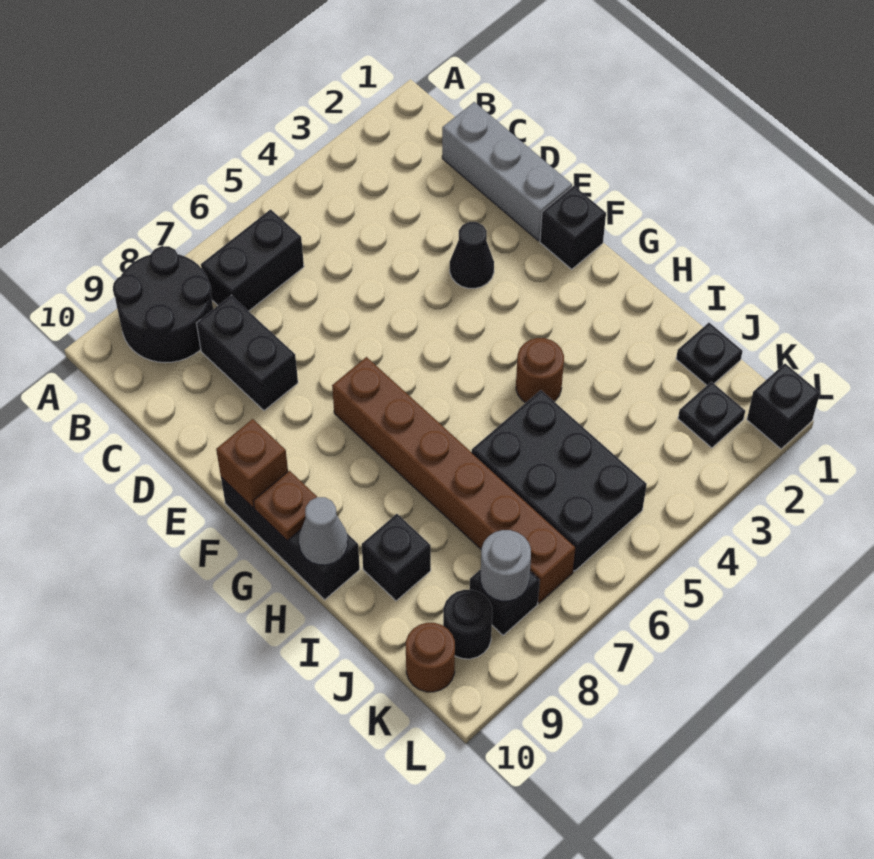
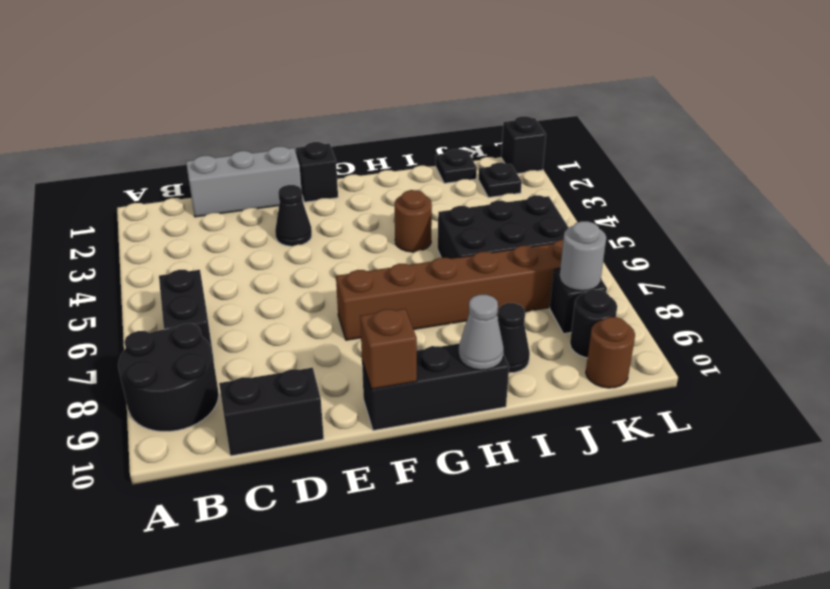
black 1x2 brick [197,295,298,411] -> black 1x2 brick moved to [219,368,324,456]
brown 1x1 plate [254,471,317,540] -> none
black 1x1 brick [362,514,431,601] -> black 1x1 cone [498,303,530,373]

